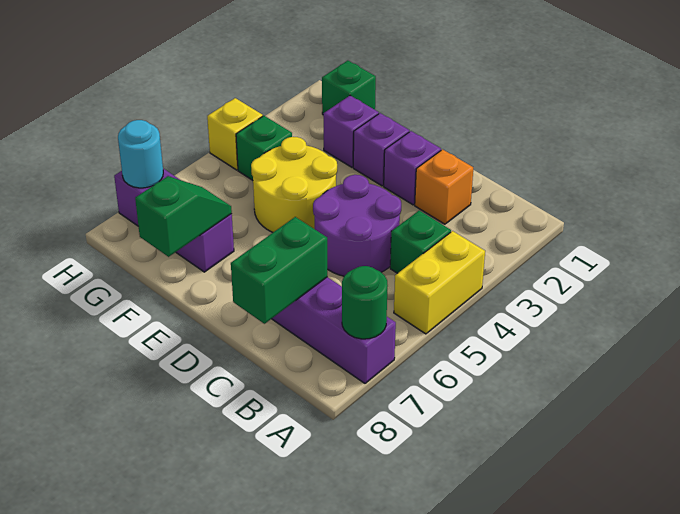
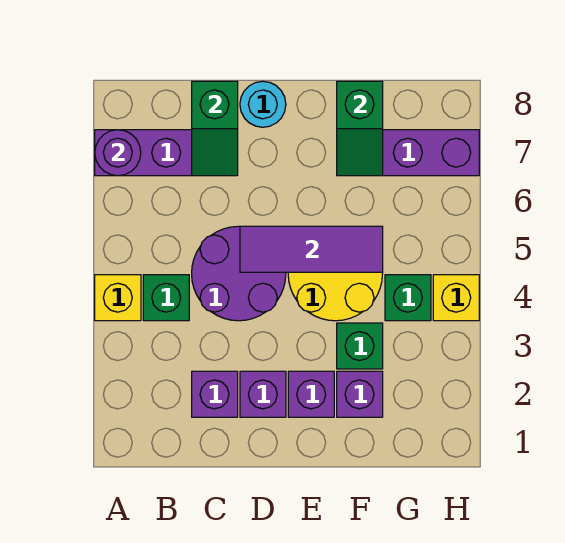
yellow 1x2 brick [394,231,485,334] -> yellow 1x1 brick [95,275,141,321]
green 1x1 round brick [342,266,388,339] -> purple 1x1 round brick [95,130,141,176]
orange 1x1 brick [415,149,473,224] -> purple 1x1 brick [192,371,238,417]
green 1x2 brick [231,217,327,324] -> green 1x2 slope [192,81,238,176]
none -> purple 1x3 tile [240,226,383,272]
green 1x1 brick [322,61,376,114] -> green 1x1 brick moved to [337,323,383,369]
cyan 1x1 round brick [118,120,163,188] -> cyan 1x1 round brick moved to [240,81,286,127]

